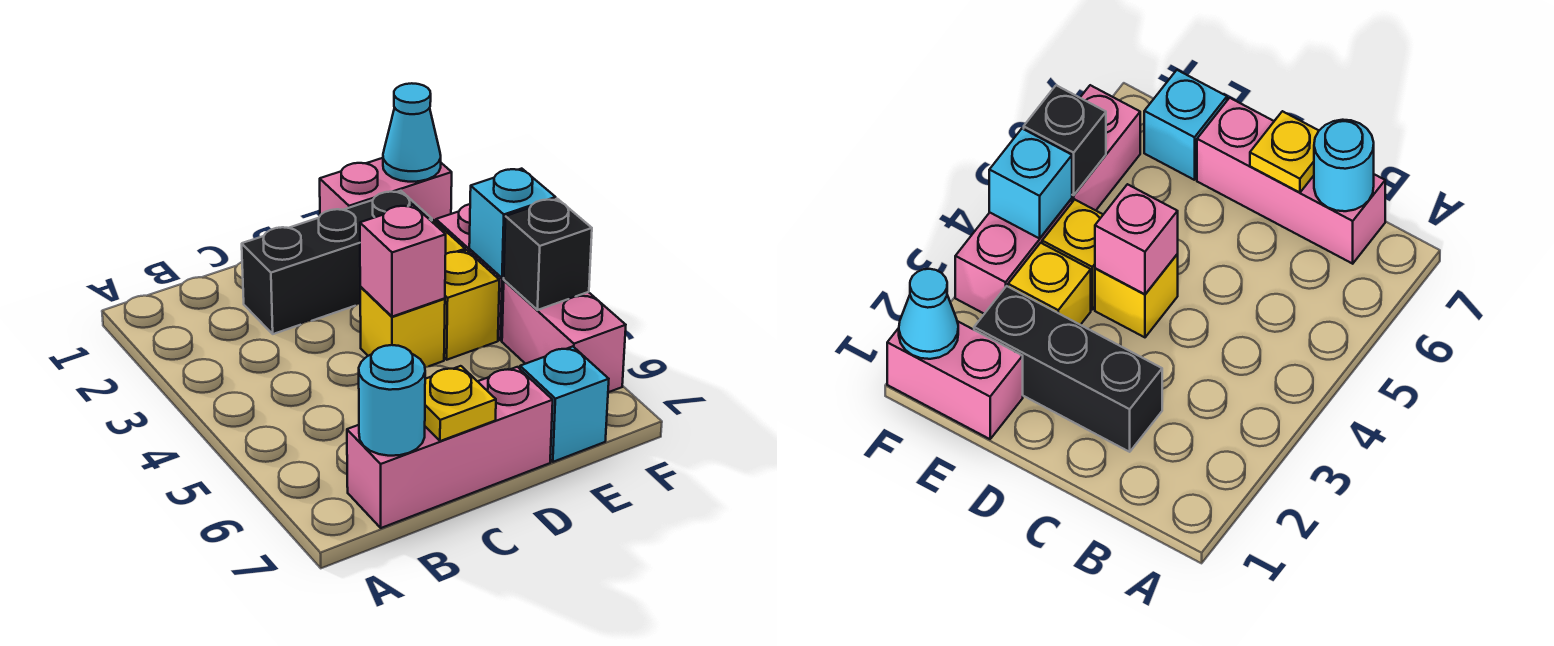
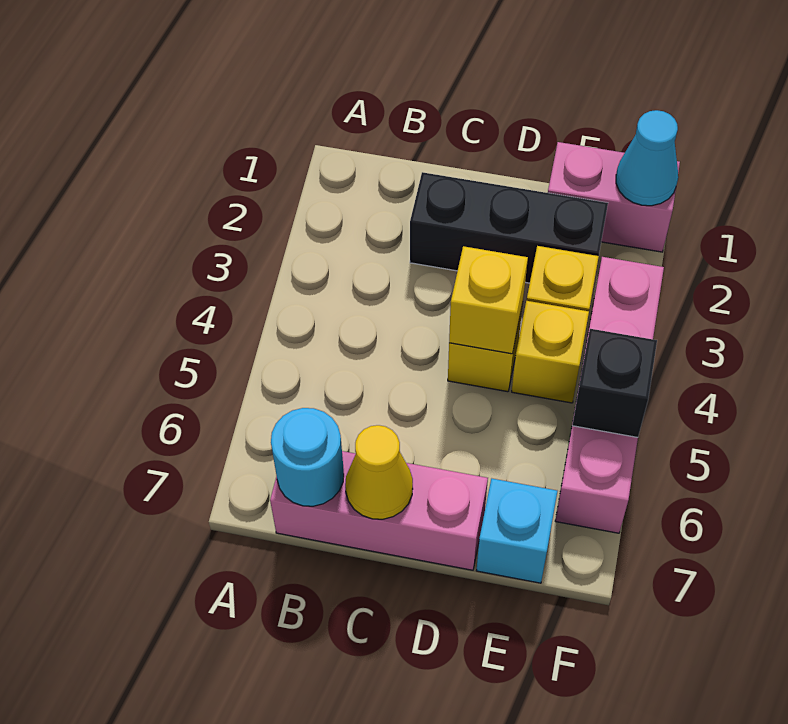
yellow 1x1 plate [425,366,496,441] -> yellow 1x1 cone [345,425,413,519]
pink 1x1 brick [360,205,446,317] -> yellow 1x1 brick [449,246,528,354]
cyan 1x1 brick [469,169,556,278] -> none

